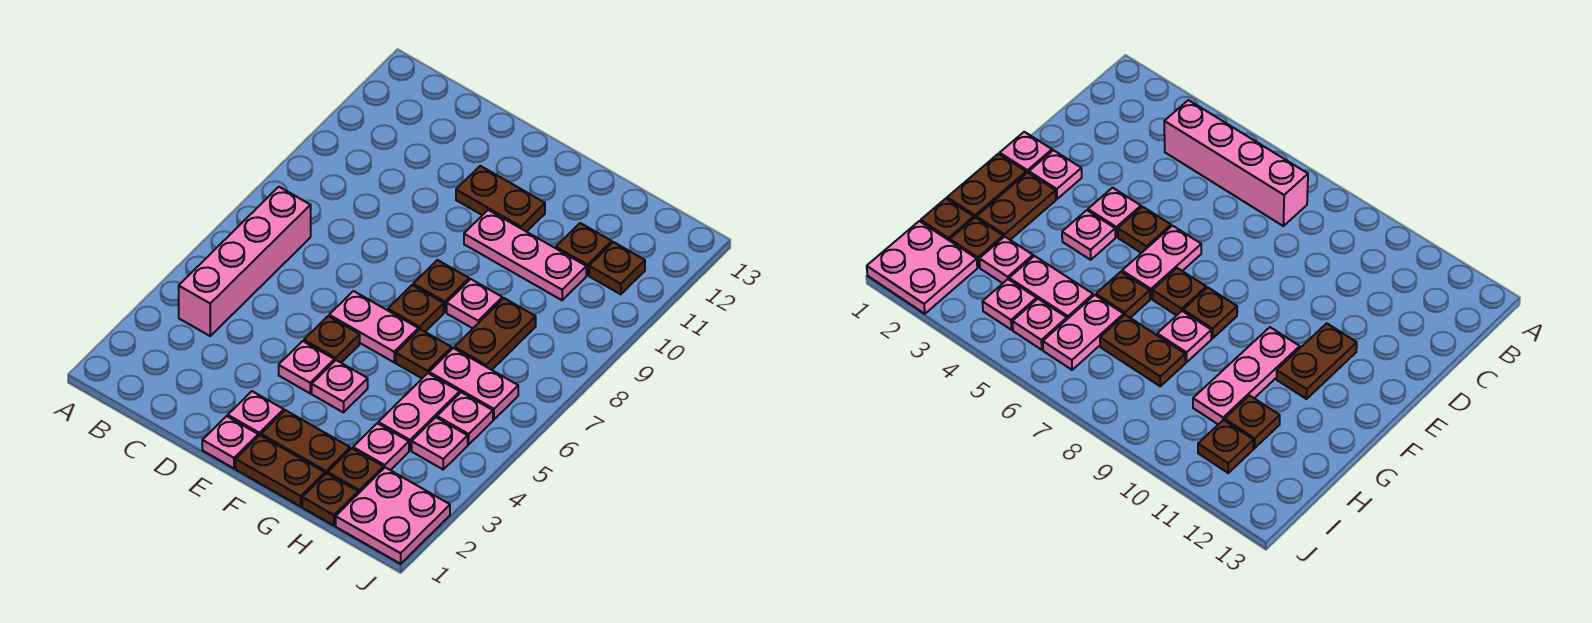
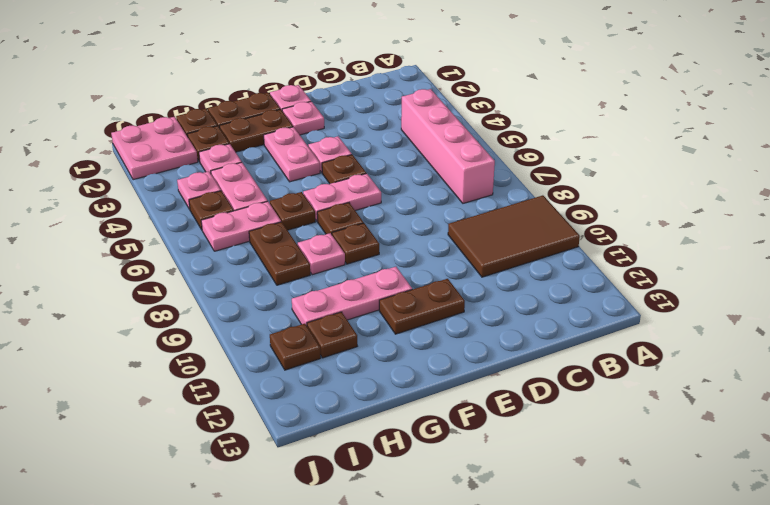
none -> brown 2x3 tile [448,195,580,277]
pink 1x1 plate [312,360,368,412] -> pink 1x2 plate [264,127,320,182]
pink 1x1 plate [437,392,493,444] -> brown 1x1 plate [189,191,234,230]

